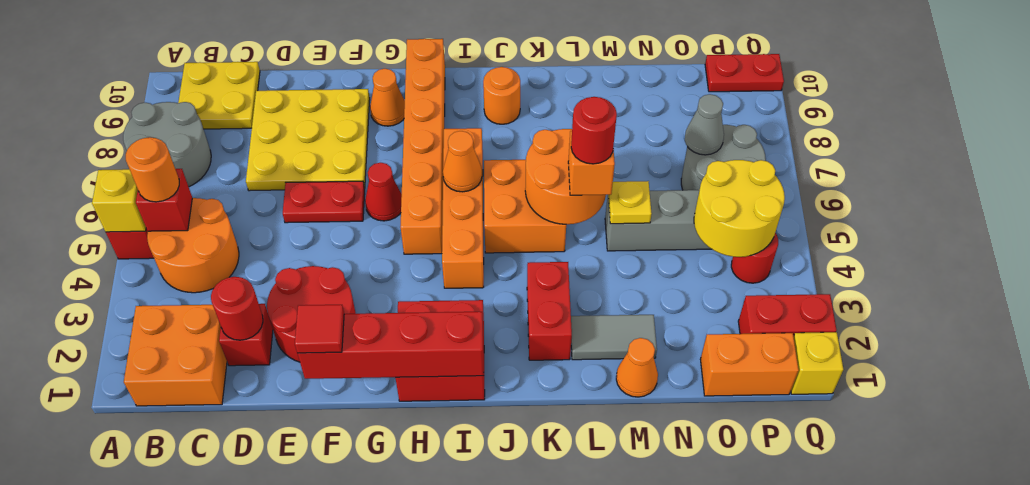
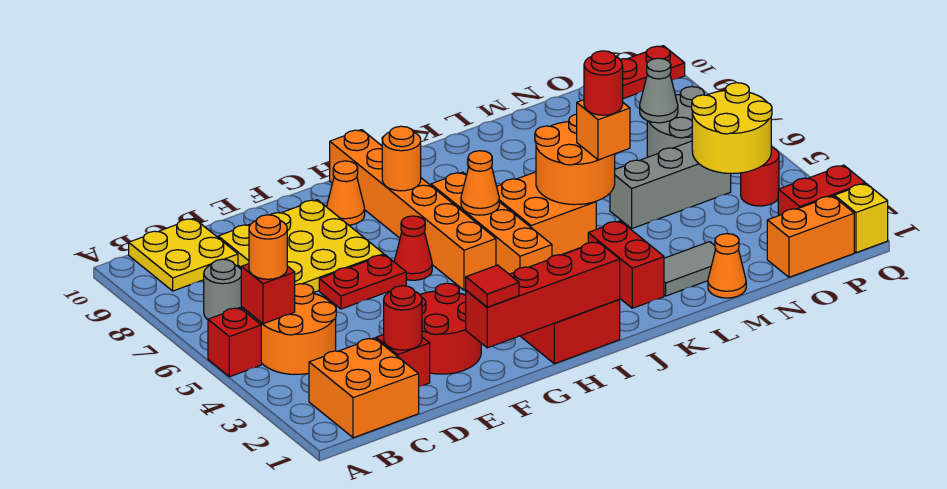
yellow 1x1 brick [92,169,146,232] -> none
grey 2x2 round brick [123,102,211,187] -> grey 1x1 round brick [204,259,242,319]
orange 1x1 round brick [483,67,520,124] -> orange 1x1 round brick moved to [382,126,421,191]
yellow 1x1 plate [608,181,652,224] -> none

